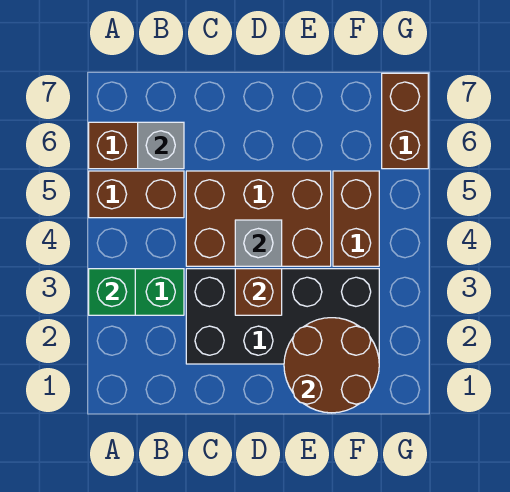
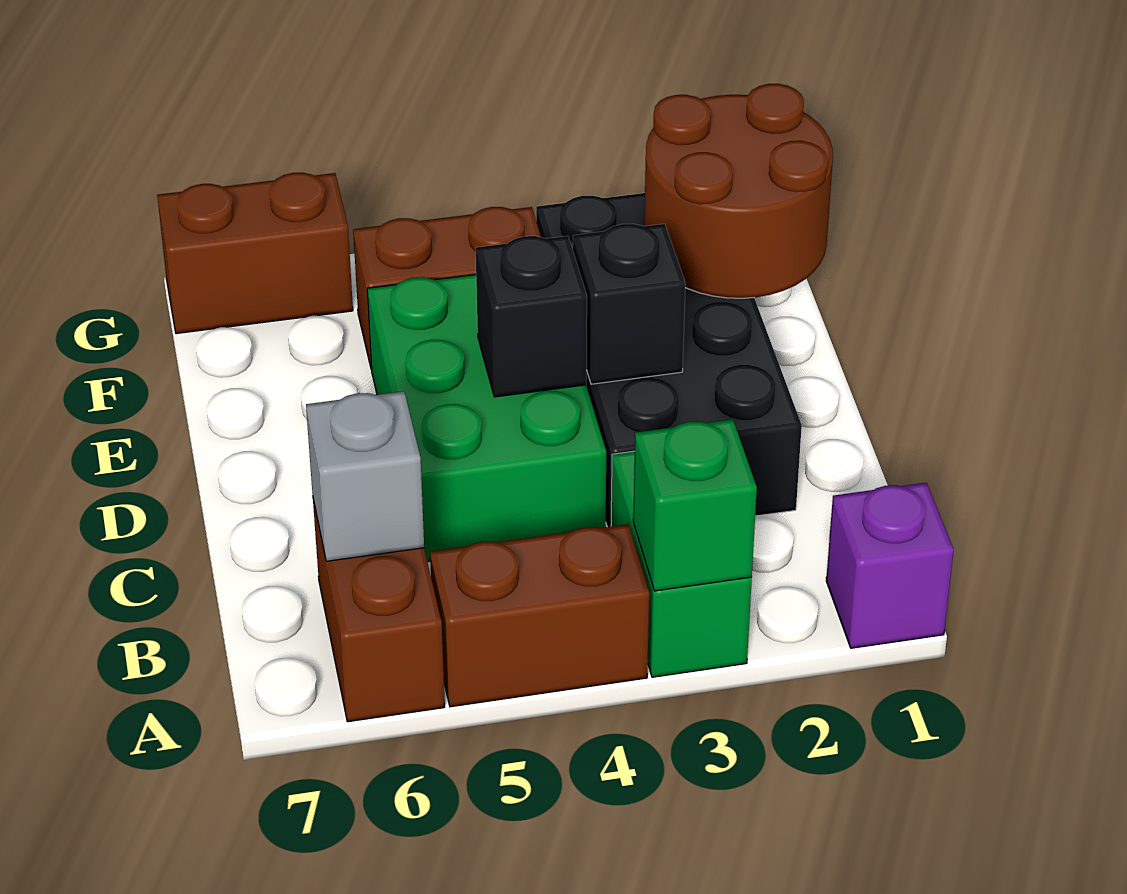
none -> purple 1x1 brick [826,483,954,648]
brown 1x2 brick [89,171,184,218] -> brown 1x2 brick turned to [430,524,649,707]
brown 2x3 brick [186,171,331,266] -> green 2x3 brick [367,274,606,562]
brown 1x1 brick [235,269,282,315] -> black 1x1 brick [573,224,685,384]
grey 1x1 brick [235,220,282,266] -> black 1x1 brick [476,236,587,397]

